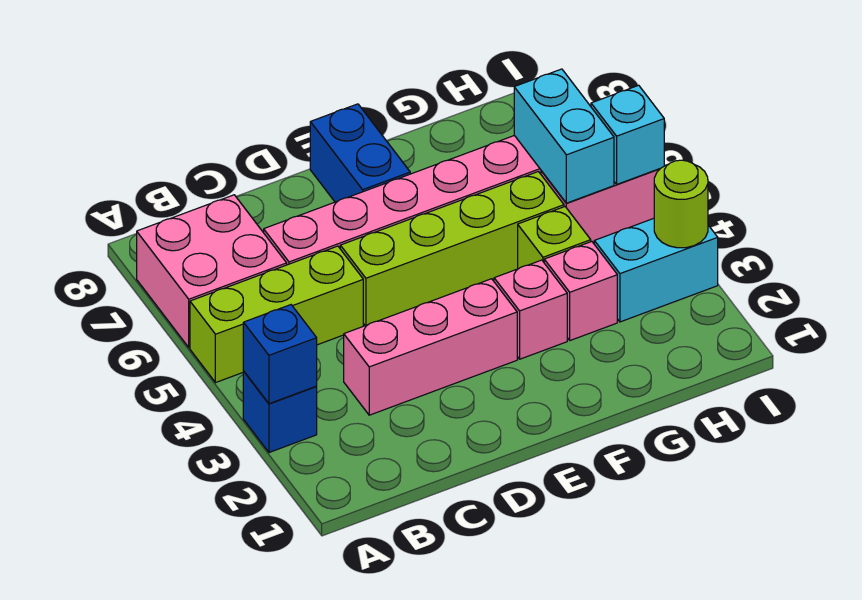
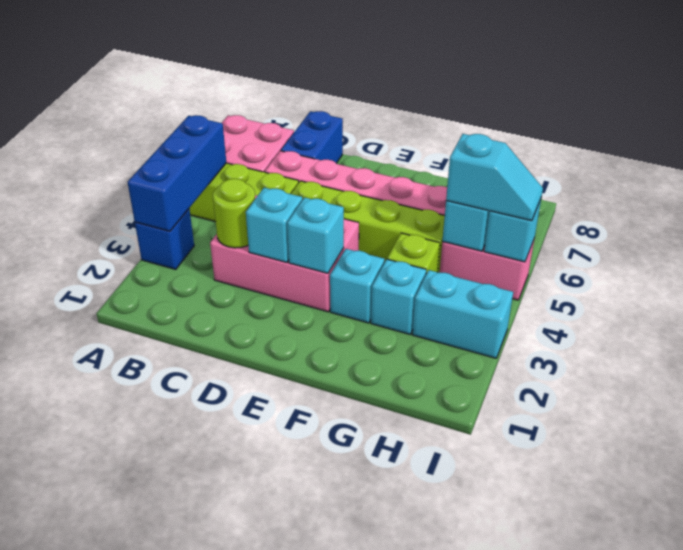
blue 1x1 brick [243,305,317,404] -> blue 1x3 brick [128,115,226,231]
pink 1x3 brick [344,279,517,415] -> pink 2x3 brick [210,196,359,312]
none -> cyan 1x1 brick [246,188,302,262]
none -> cyan 1x1 brick [287,198,344,273]
blue 1x2 brick [310,104,410,202] -> blue 1x2 brick moved to [281,111,343,163]
pink 1x1 brick [494,260,567,359] -> cyan 1x1 brick [330,249,385,323]
pink 1x1 brick [544,242,617,340] -> cyan 1x1 brick [371,259,426,334]
none -> cyan 1x2 slope [446,134,543,221]
lime 1x1 round brick [654,160,708,248] -> lime 1x1 round brick moved to [213,179,255,248]

